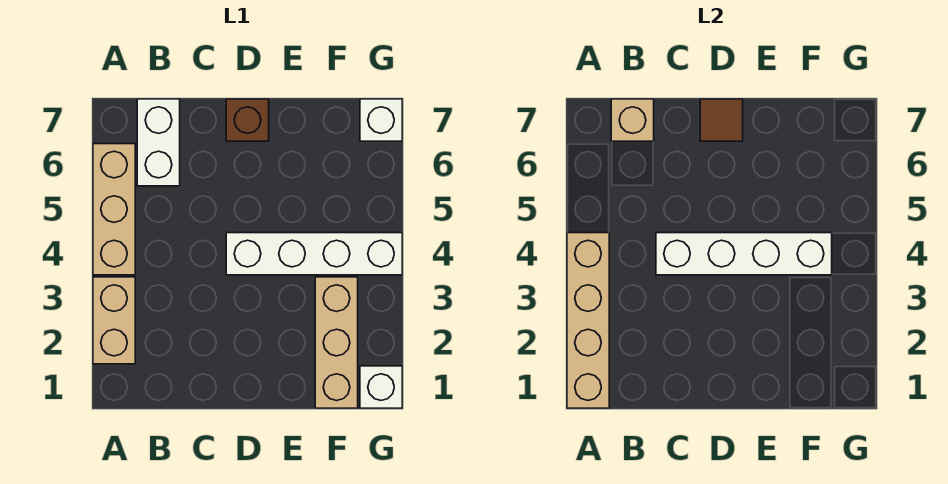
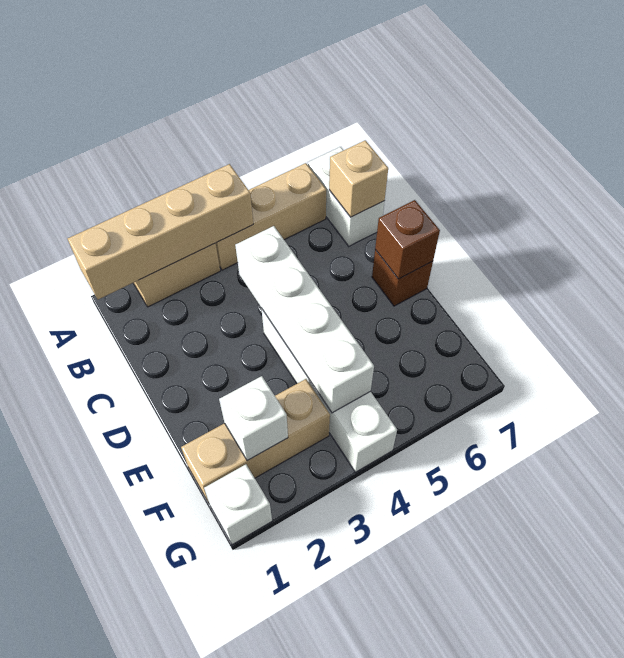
white 1x2 brick [137,99,180,186] -> white 1x2 brick turned to [308,147,384,246]
brown 1x1 tile [700,99,743,141] -> brown 1x1 brick [375,200,440,279]
white 1x1 brick [360,99,402,141] -> white 1x1 brick moved to [219,376,288,461]

